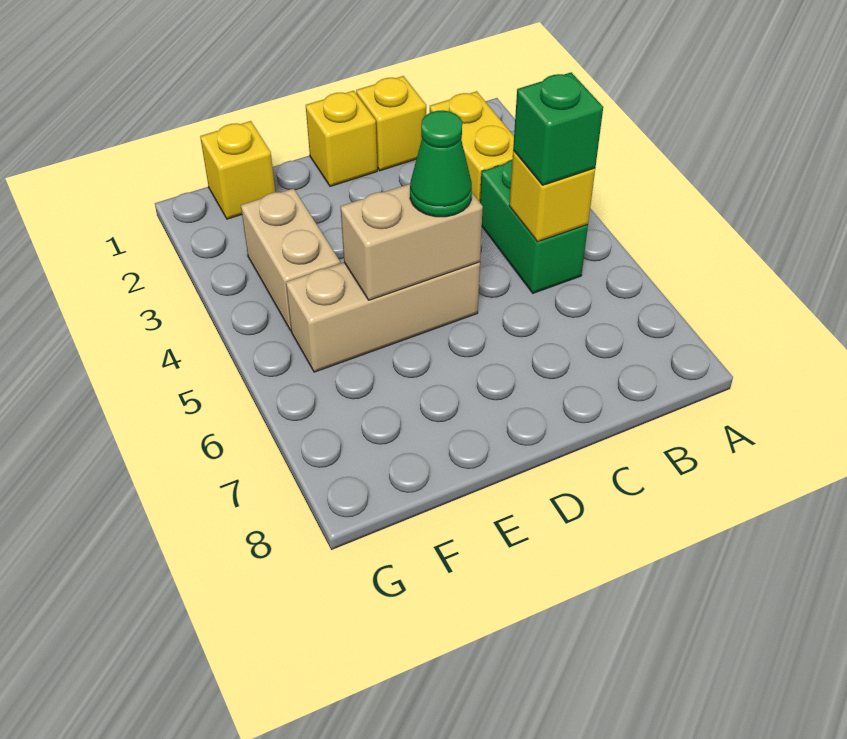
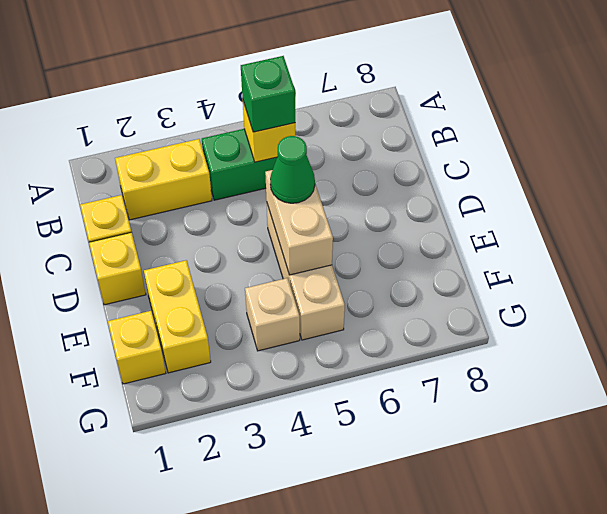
none -> yellow 1x2 brick [144,260,211,373]
tan 1x2 brick [241,188,340,330] -> tan 1x1 brick [245,278,300,351]

